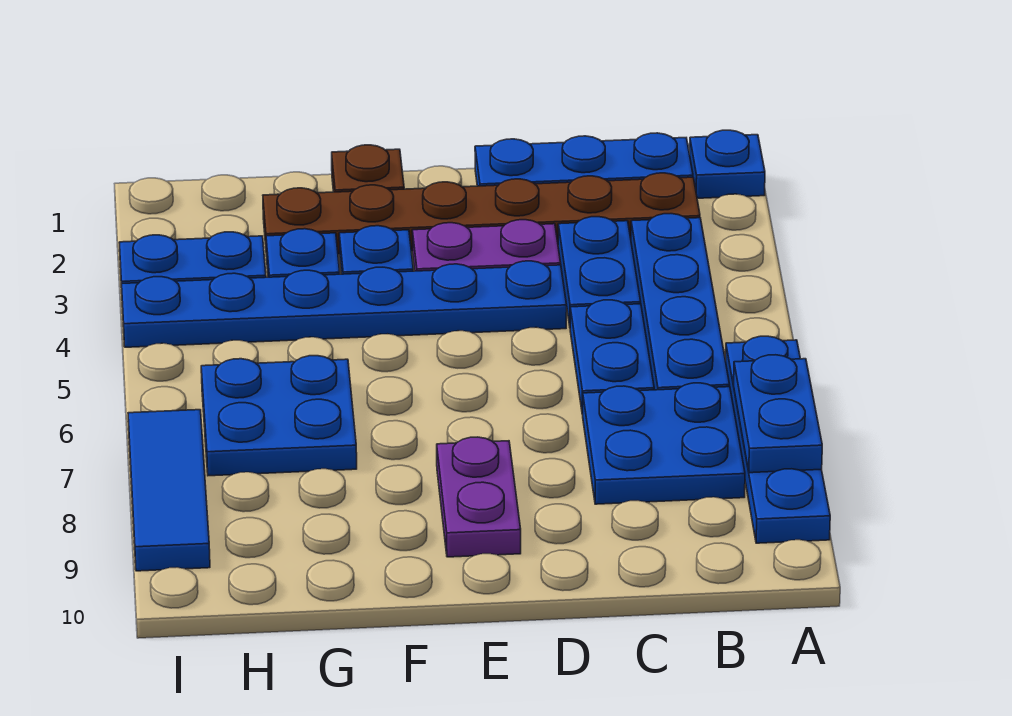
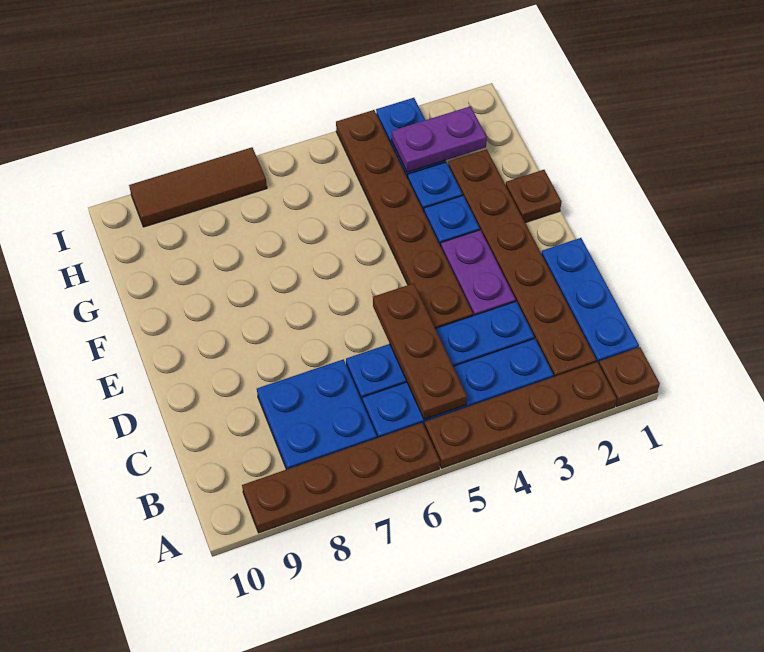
blue 1x1 plate [690,130,765,198] -> brown 1x1 plate [599,347,660,406]
none -> brown 1x4 plate [424,362,617,468]
blue 1x4 plate [726,336,830,543] -> brown 1x4 plate [242,423,440,533]
blue 1x2 plate [734,355,822,473] -> none
none -> brown 1x3 plate [373,283,467,419]
blue 1x6 plate [122,261,567,347] -> brown 1x6 plate [336,110,473,328]
purple 1x2 plate [437,437,521,557] -> purple 1x2 plate moved to [392,106,487,172]
blue 2x2 plate [201,356,357,476] -> none
blue 1x3 tile [128,410,210,571] -> brown 1x3 tile [129,147,267,227]

